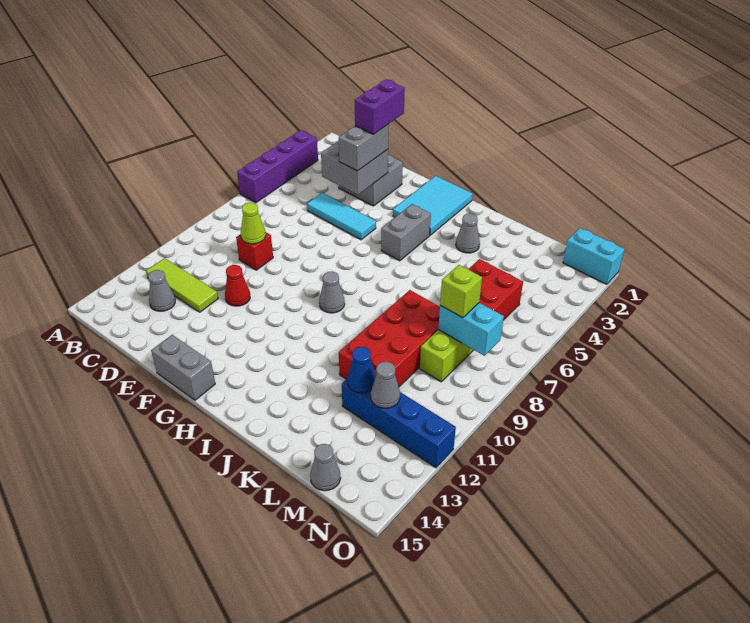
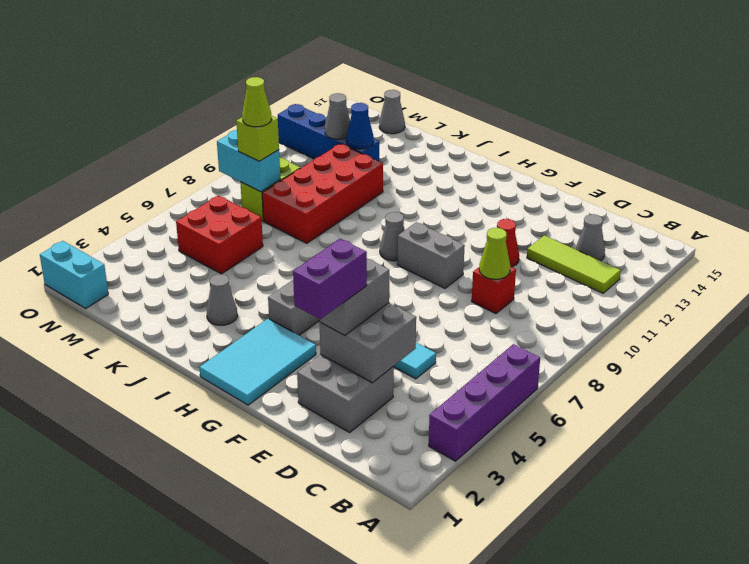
grey 1x2 brick [151,335,215,400] -> grey 1x2 brick moved to [397,222,465,288]
none -> lime 1x1 cone [242,77,272,127]

